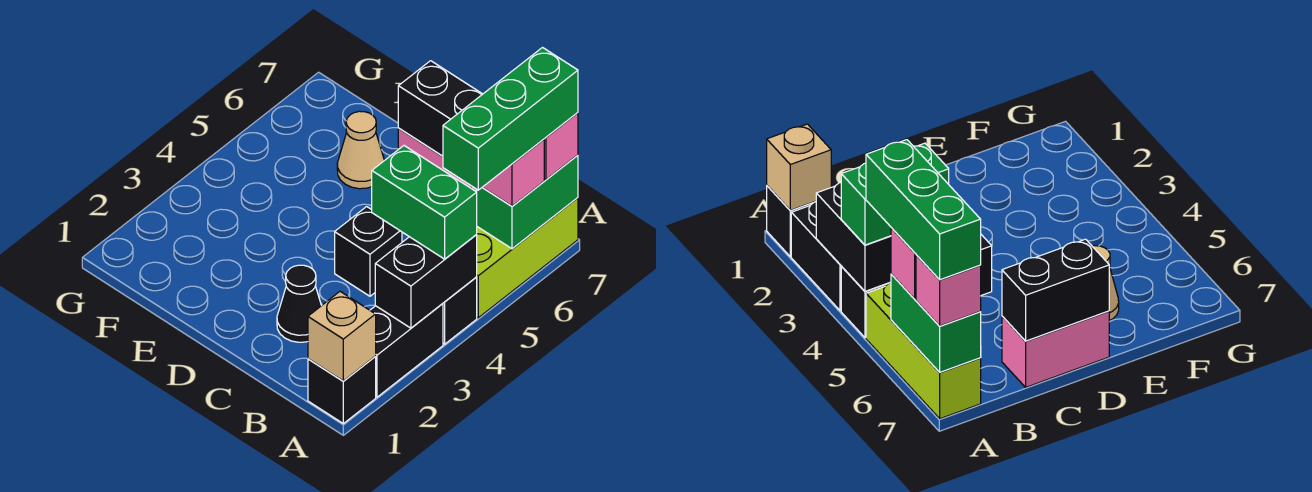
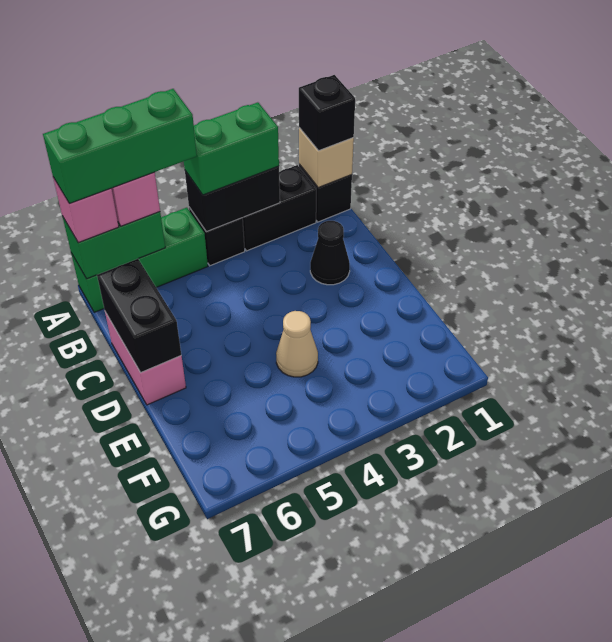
green 1x2 brick [372,146,477,259] -> green 1x2 brick turned to [184,102,279,195]
lime 1x3 brick [476,198,578,318] -> green 1x3 brick [71,208,208,312]
black 1x1 brick [335,207,402,296] -> black 1x1 brick moved to [299,75,355,151]
tan 1x1 cone [337,111,384,189] -> tan 1x1 cone moved to [276,311,318,377]

